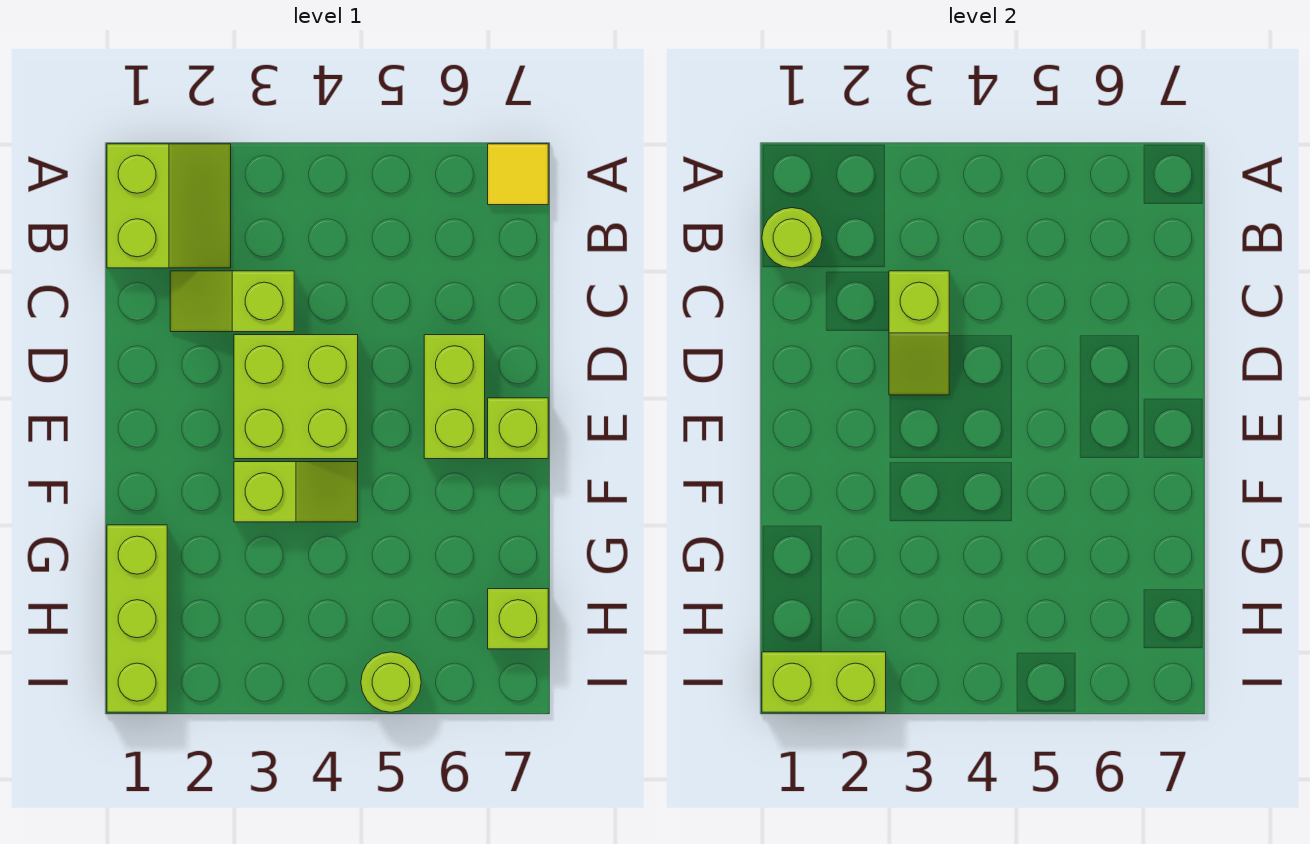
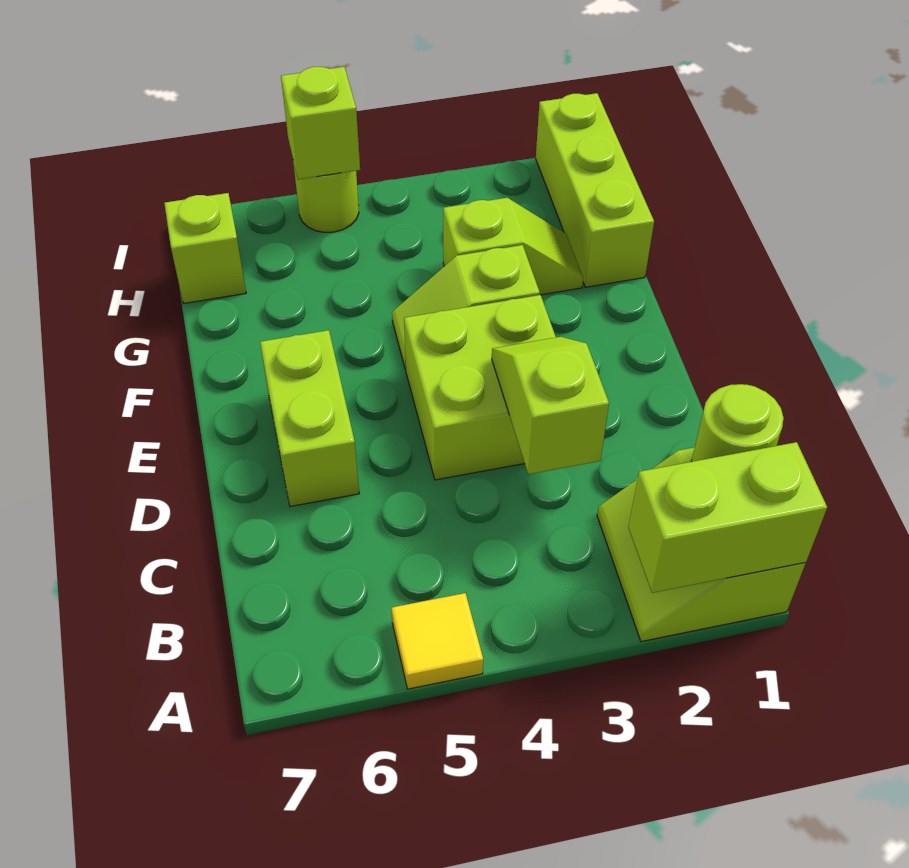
yellow 1x1 tile [488,144,548,205] -> yellow 1x1 tile moved to [391,593,483,689]
lime 1x2 slope [170,271,294,332] -> lime 1x2 slope moved to [443,198,583,295]
lime 1x1 brick [488,398,548,459] -> lime 1x1 brick moved to [281,67,360,179]
lime 1x2 brick [762,652,886,712] -> lime 1x2 brick moved to [628,442,827,593]

